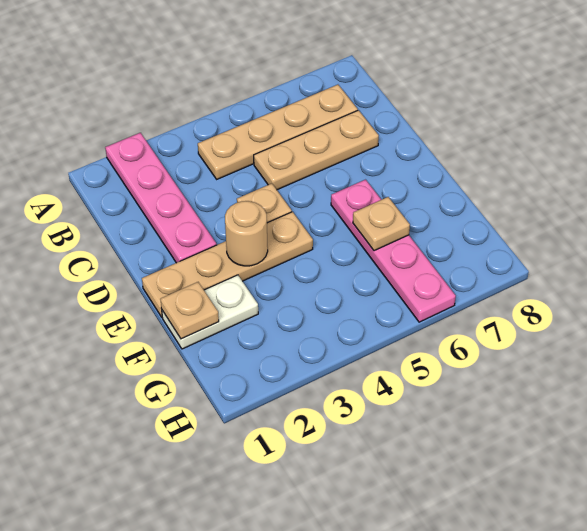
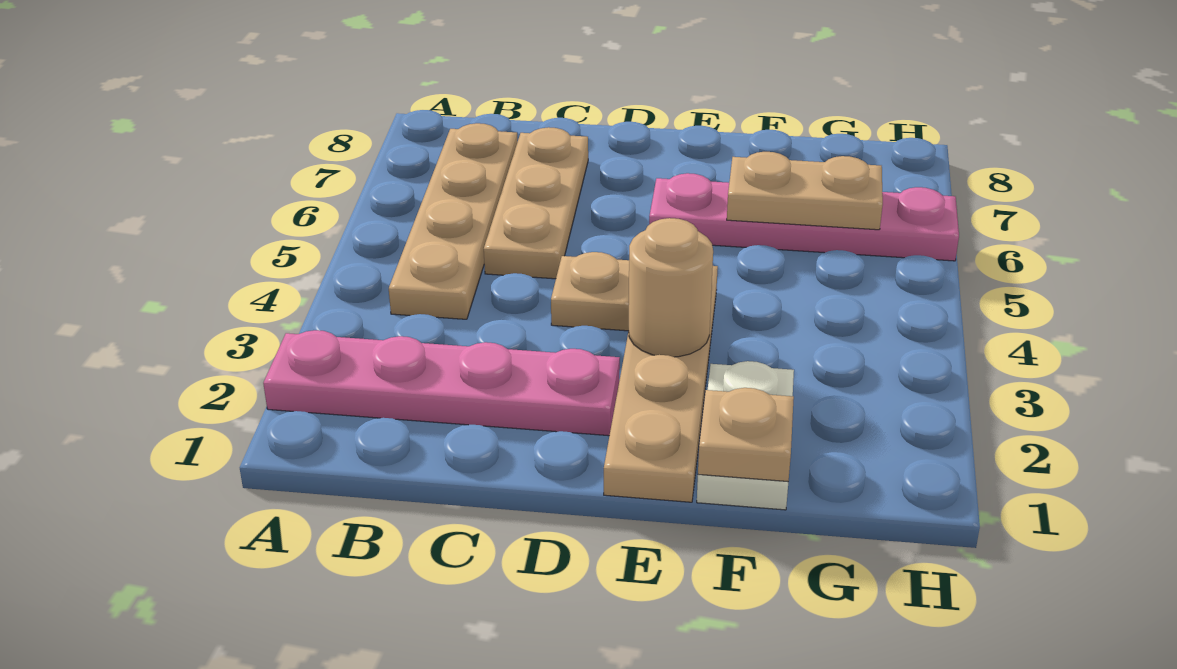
tan 1x1 plate [353,197,410,251] -> tan 1x2 plate [727,152,883,230]

